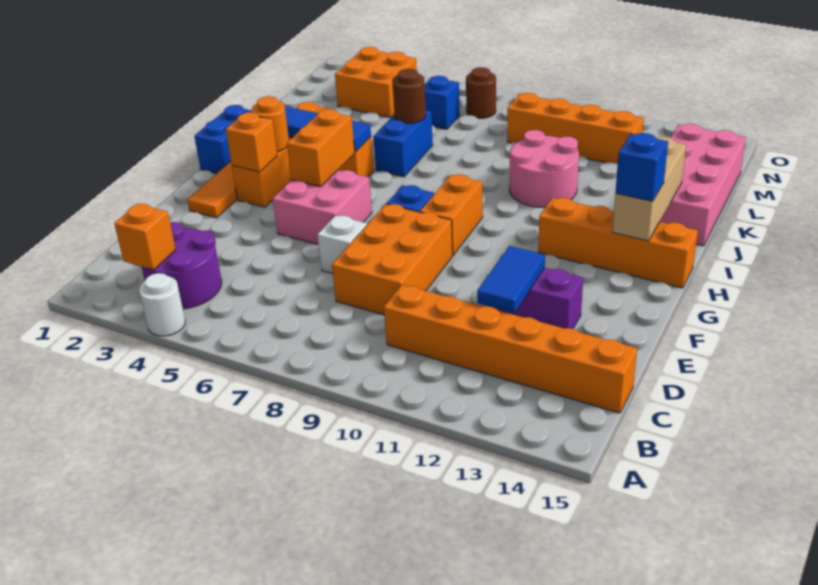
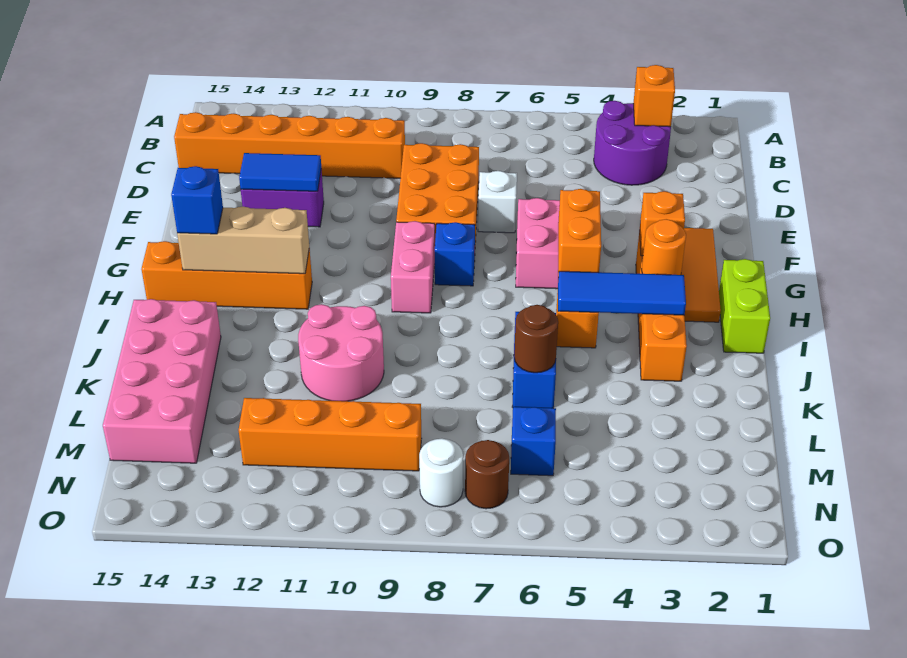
white 1x1 round brick [139,273,185,336] -> white 1x1 round brick moved to [419,438,463,507]
blue 1x2 tile [477,246,545,313] -> blue 1x2 tile turned to [239,153,321,191]
orange 1x2 brick [420,174,483,255] -> pink 1x2 brick [391,221,435,313]
blue 1x2 brick [194,105,252,173] -> lime 1x2 brick [719,259,770,353]
tan 1x3 brick [613,137,686,241] -> tan 1x3 brick turned to [177,206,309,274]
orange 2x2 brick [335,47,417,118] -> none

